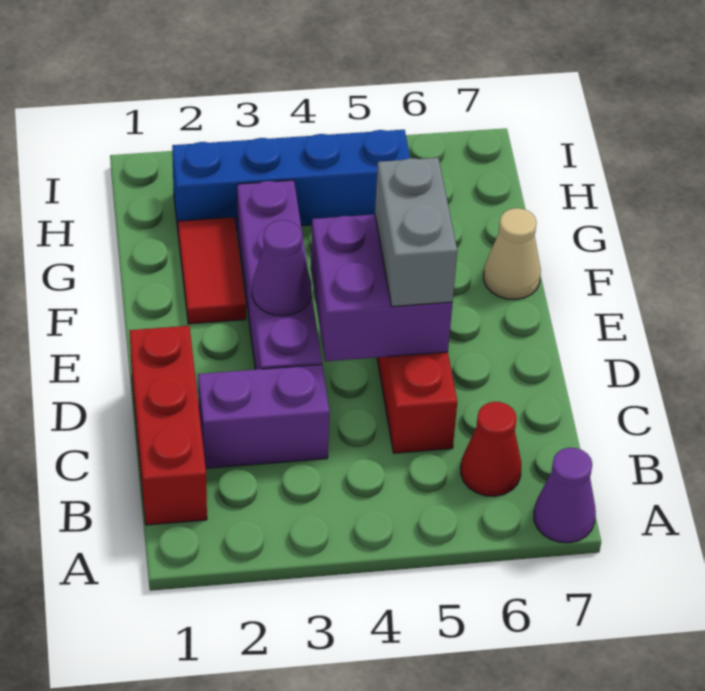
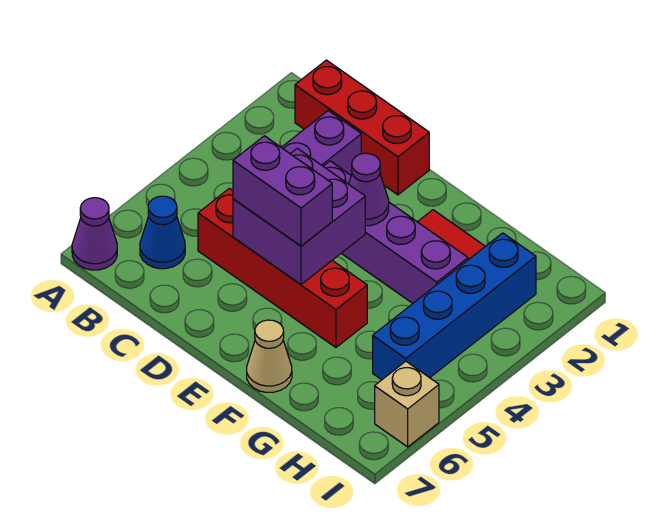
red 1x1 cone [461,402,521,496] -> blue 1x1 cone [140,196,185,269]
grey 1x2 brick [375,158,457,307] -> purple 1x2 brick [233,136,332,246]
none -> tan 1x1 brick [375,361,439,447]

